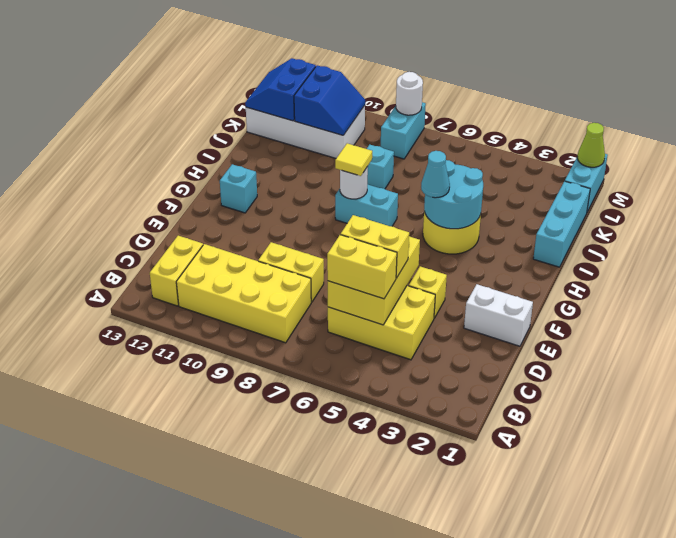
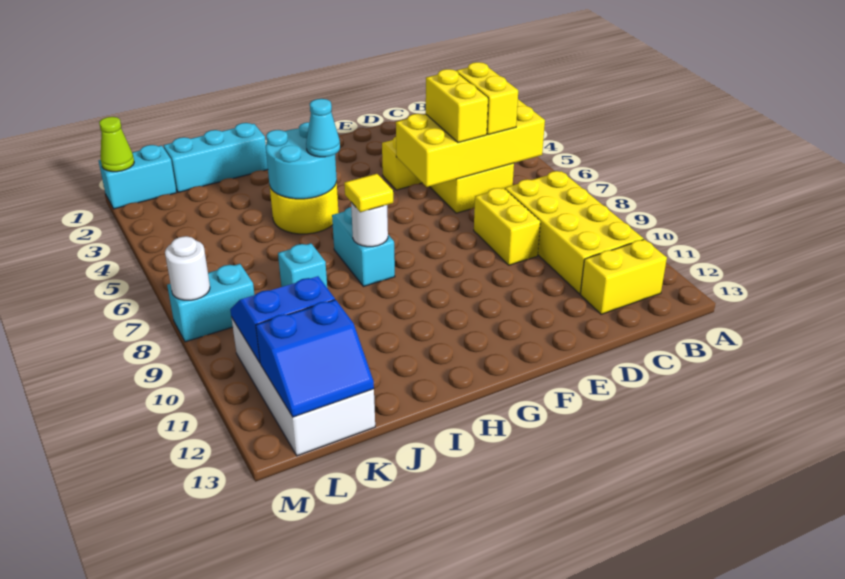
yellow 2x3 brick [328,236,420,325] -> yellow 2x4 brick [396,100,545,187]
white 1x2 brick [464,284,533,346] -> none
cyan 1x1 brick [220,164,257,213] -> none

